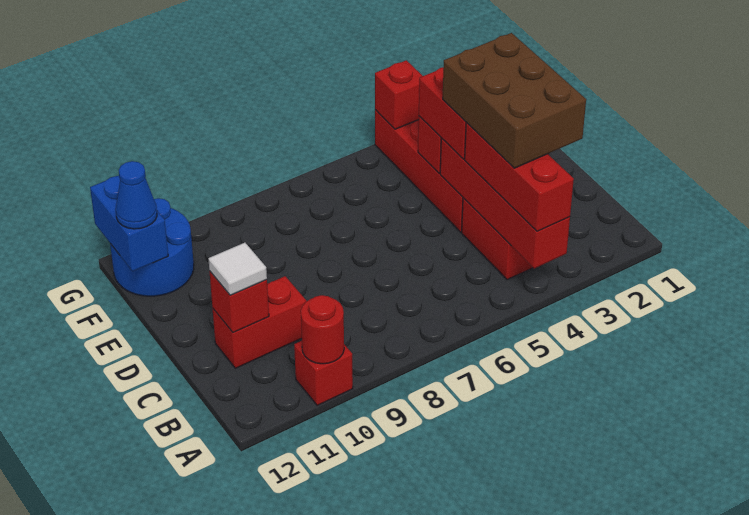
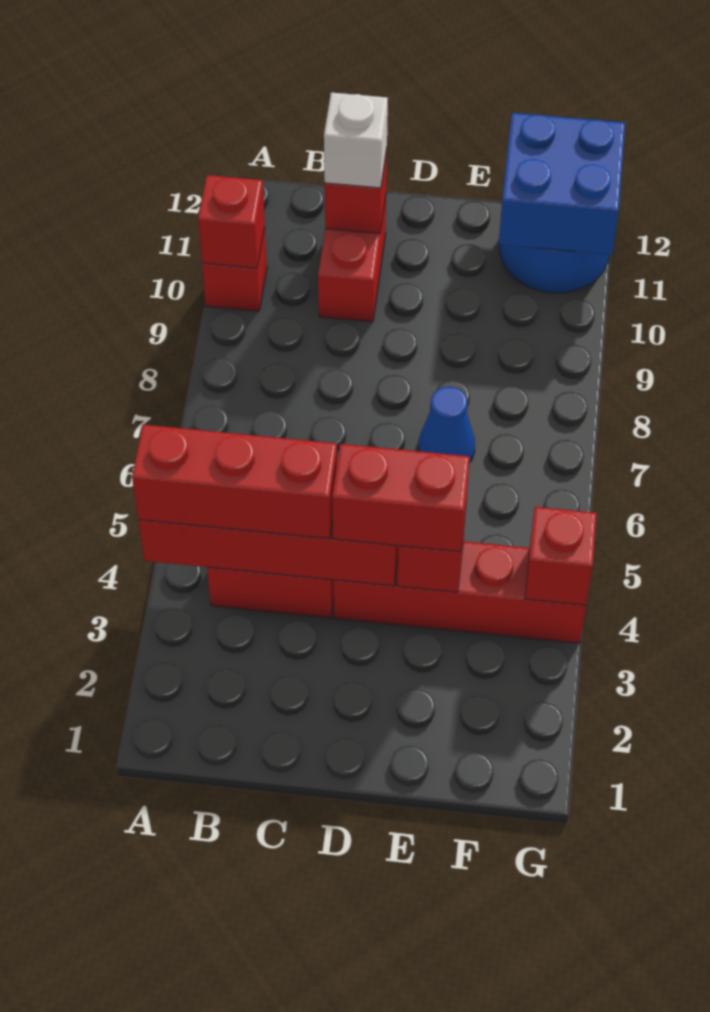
red 1x1 round brick [301,295,344,364] -> red 1x1 brick [198,175,265,268]
brown 2x3 brick [443,33,586,168] -> none
white 1x1 tile [208,242,267,295] -> white 1x1 brick [324,93,388,188]
blue 1x2 brick [90,176,168,271] -> blue 2x2 brick [499,113,625,255]
blue 1x1 cone [116,161,157,229] -> blue 1x1 cone moved to [418,386,475,463]

